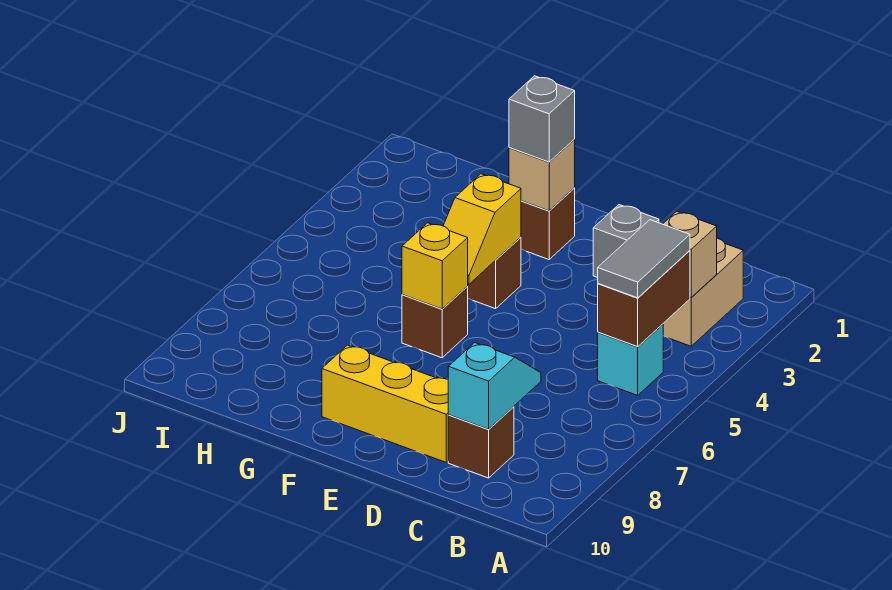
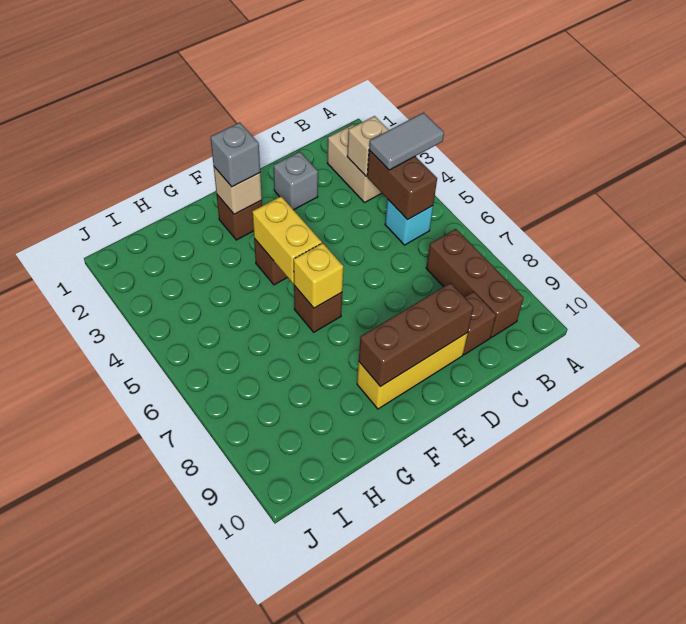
grey 1x2 tile [598,220,690,298] -> grey 1x2 tile turned to [369,113,444,170]
none -> brown 1x3 brick [426,229,524,337]
cyan 1x2 slope [448,343,541,429] -> none
none -> brown 1x3 brick [359,283,474,387]
yellow 1x2 slope [443,174,521,284] -> yellow 1x2 brick [252,196,322,284]

